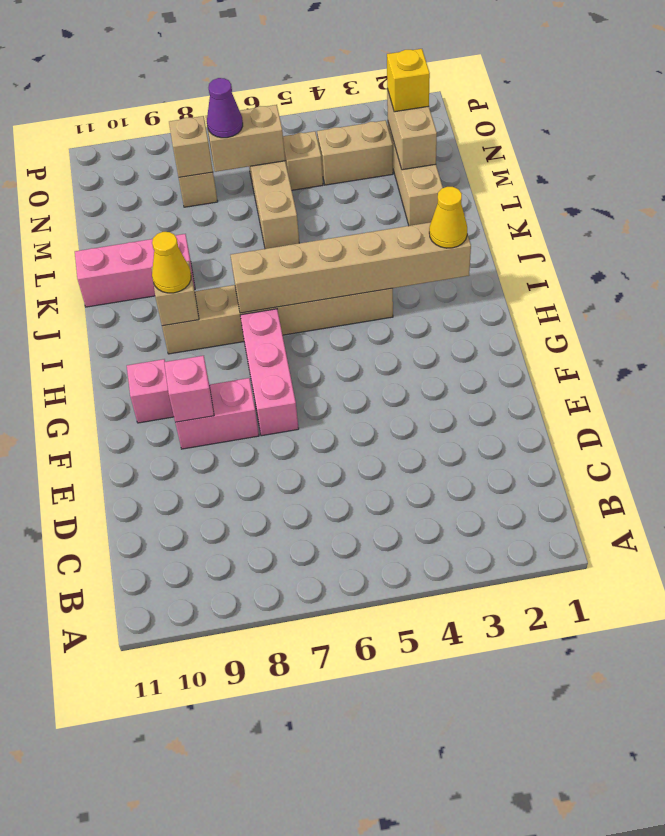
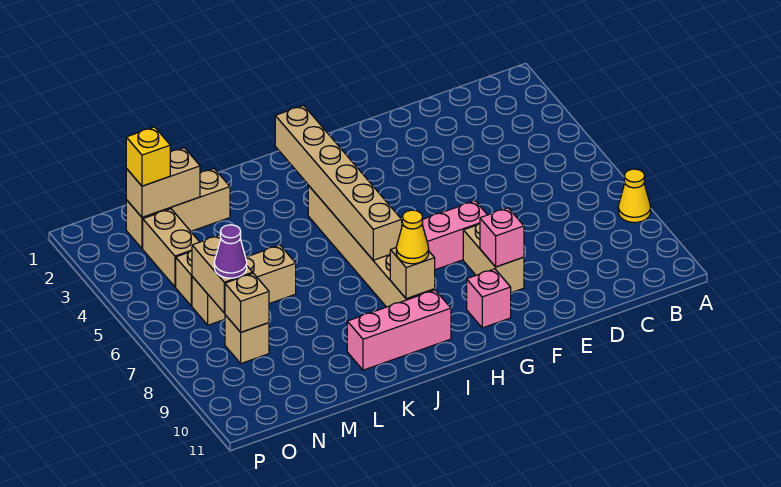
pink 1x2 brick [175,378,259,449] -> tan 1x2 brick [463,223,524,293]
yellow 1x1 cone [429,187,467,248] -> yellow 1x1 cone moved to [618,169,651,222]
pink 1x3 brick [75,234,195,307] -> pink 1x3 brick turned to [347,290,451,370]

